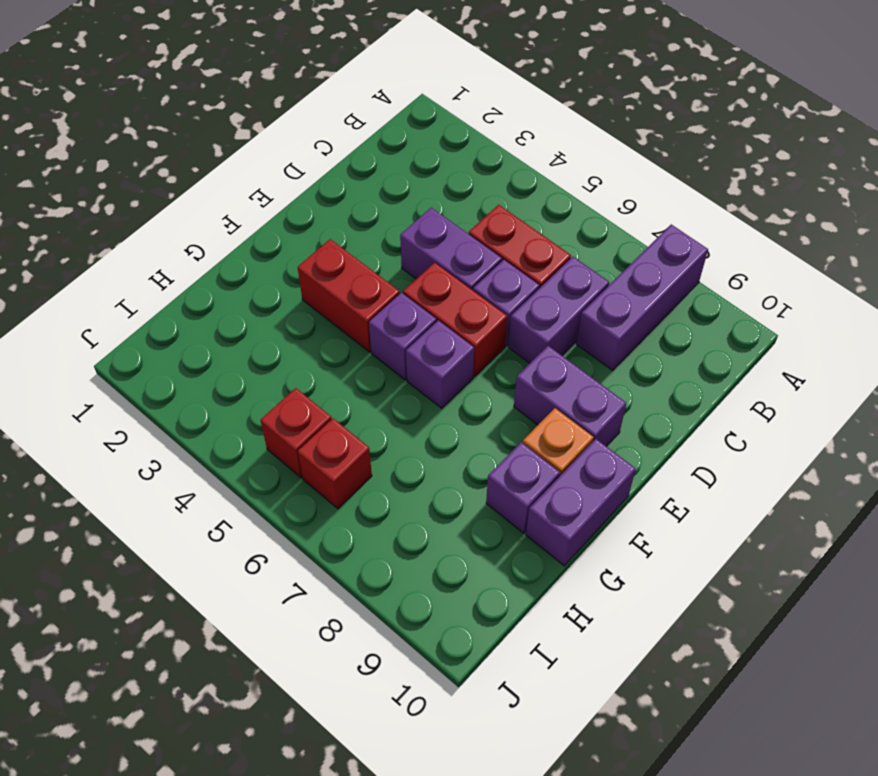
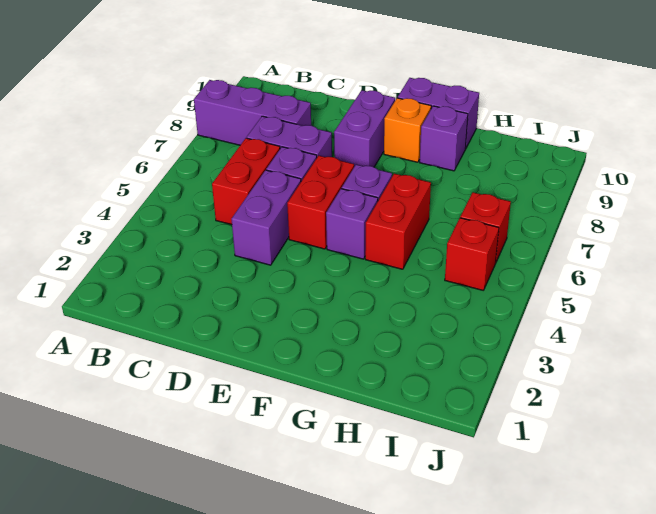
red 1x2 brick [298,239,400,352] -> red 1x2 brick moved to [365,174,431,269]

